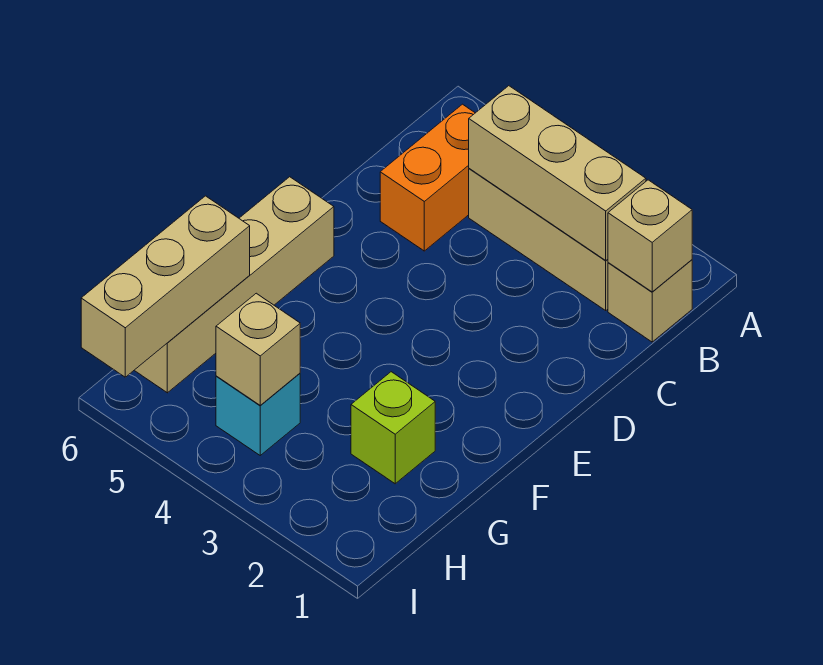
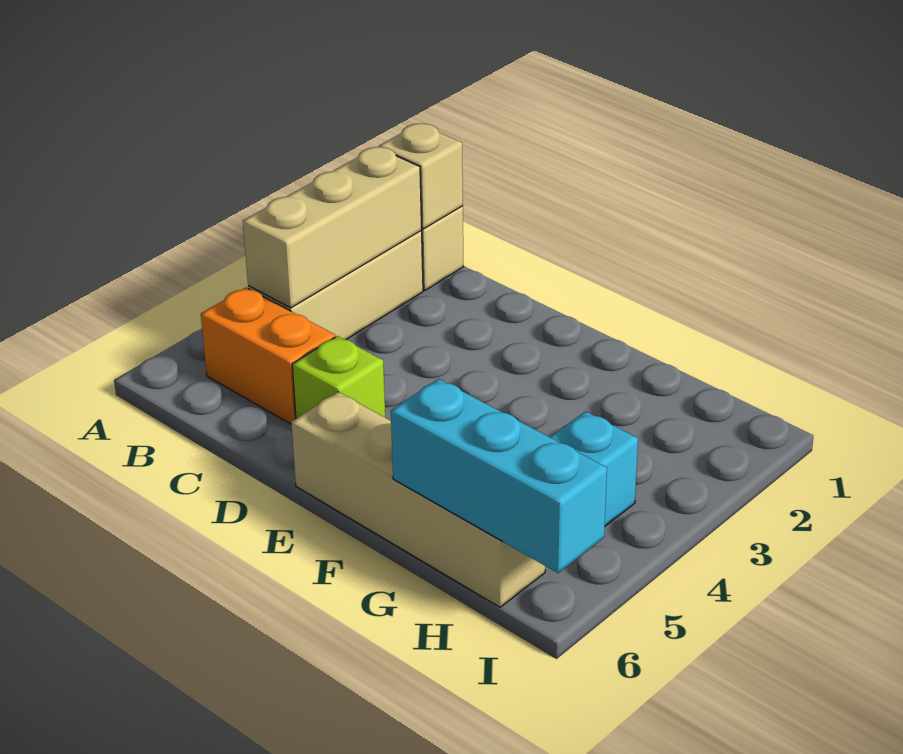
lime 1x1 brick [351,372,435,484] -> lime 1x1 brick moved to [292,336,385,418]
tan 1x3 brick [81,196,250,377] -> cyan 1x3 brick [391,379,607,573]
tan 1x1 brick [216,293,300,406] -> none

